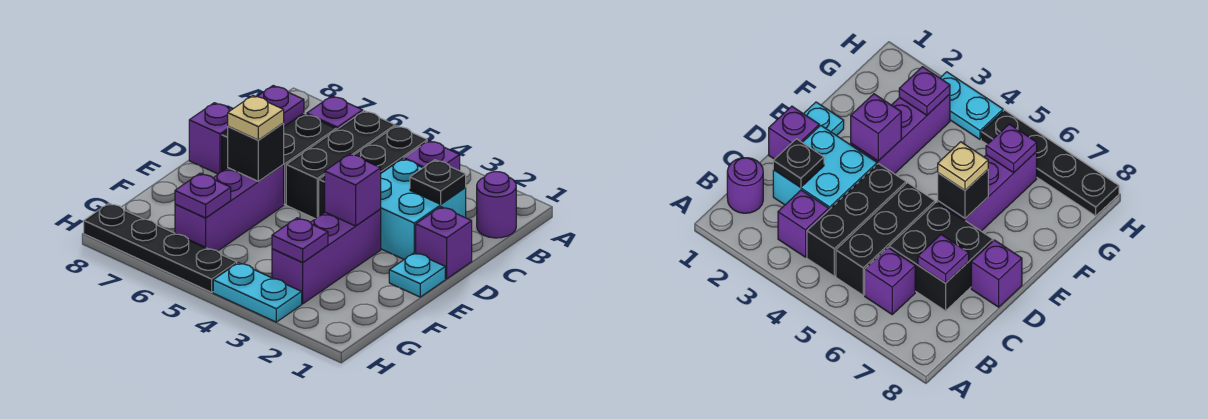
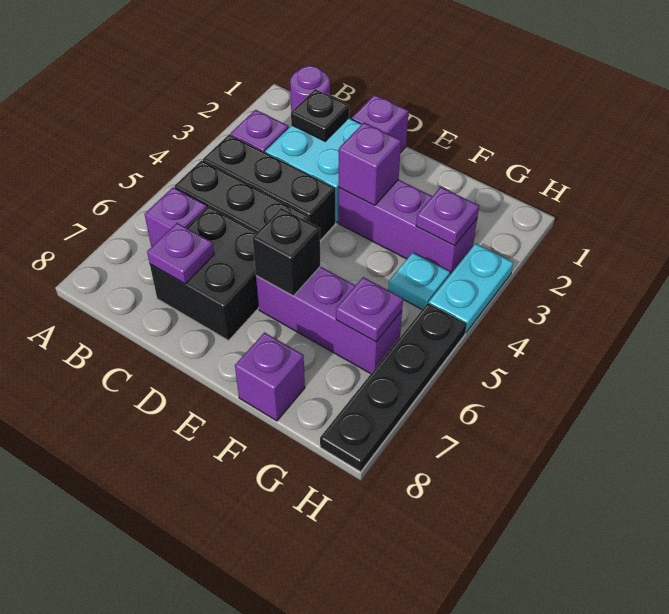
purple 1x1 brick [189,103,231,174] -> purple 1x1 brick moved to [235,332,305,421]
cyan 1x1 plate [389,252,445,297] -> cyan 1x1 plate moved to [388,253,450,309]
tan 1x1 plate [228,95,284,140] -> none

